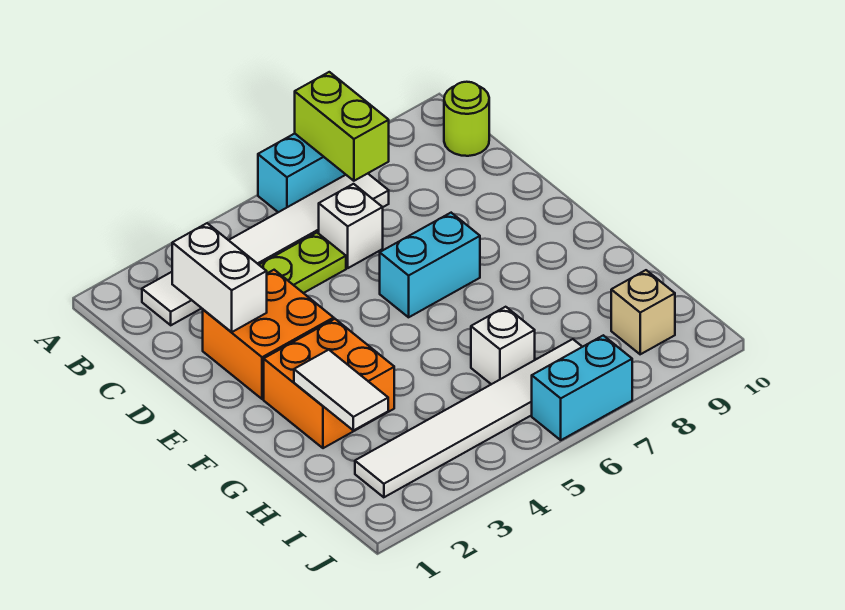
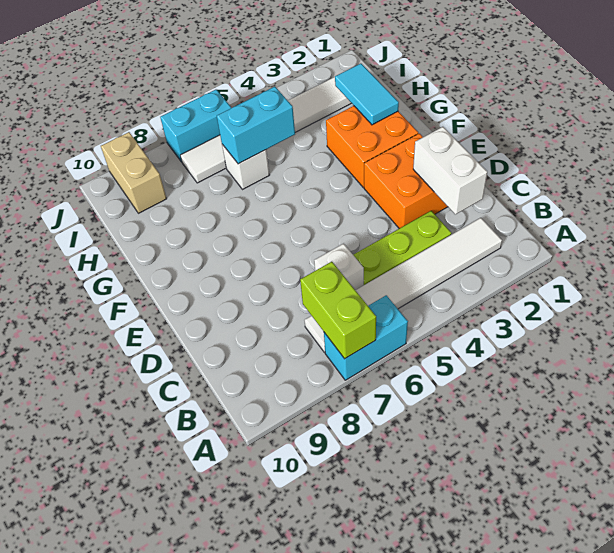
lime 1x1 round brick [444,82,489,156] -> none
cyan 1x2 brick [380,213,480,317] -> cyan 1x2 brick moved to [217,87,295,164]
white 1x2 tile [294,350,388,430] -> cyan 1x2 tile [335,64,399,125]
tan 1x1 brick [611,270,675,354] -> tan 1x2 brick [101,132,167,213]

